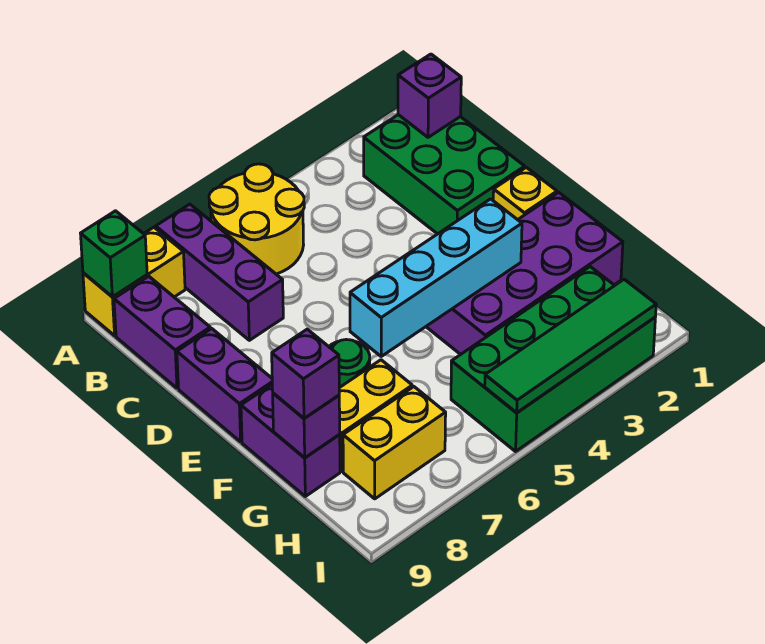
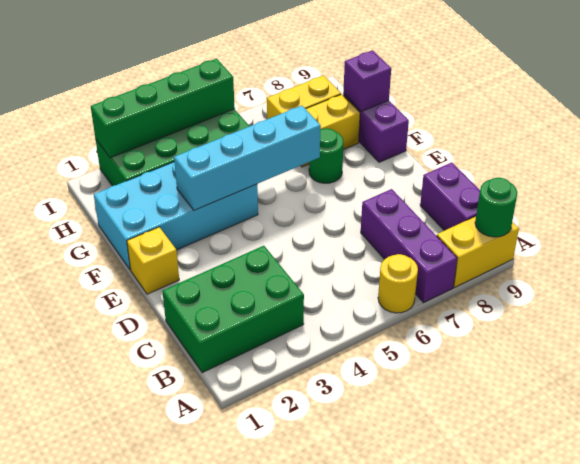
yellow 2x2 round brick [209,164,304,274] -> yellow 1x1 round brick [378,254,418,313]
green 1x1 brick [80,211,147,297] -> green 1x1 round brick [475,178,517,237]
green 2x3 brick [364,115,525,234] -> green 2x3 brick turned to [162,246,304,373]
purple 1x1 brick [398,54,461,137] -> none
purple 1x2 brick [177,329,272,442] -> none
purple 2x4 brick [426,192,623,354] -> cyan 2x4 brick [94,162,258,270]
purple 1x1 brick [272,329,339,418] -> none
green 1x4 tile [485,279,656,413] -> green 1x4 brick [91,59,235,158]

